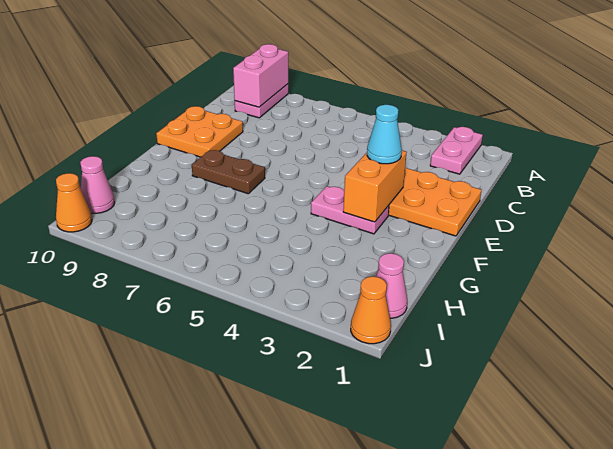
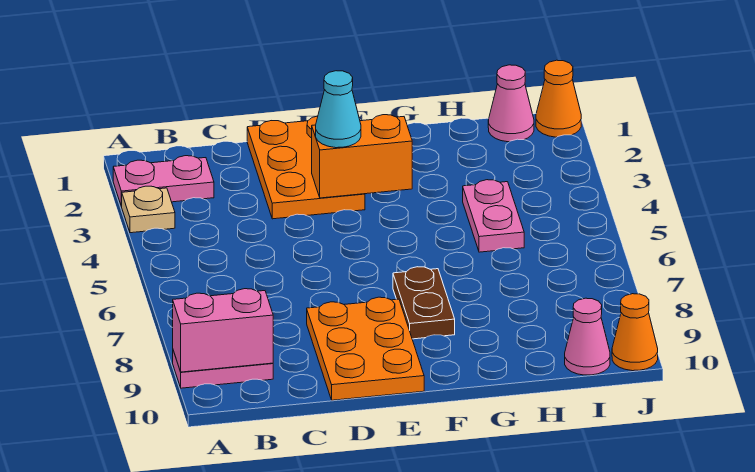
none -> tan 1x1 plate [122,186,175,233]
orange 2x2 plate [156,106,243,157] -> orange 2x3 plate [307,297,424,400]
pink 1x2 plate [311,186,389,234] -> pink 1x2 plate moved to [463,180,524,252]

